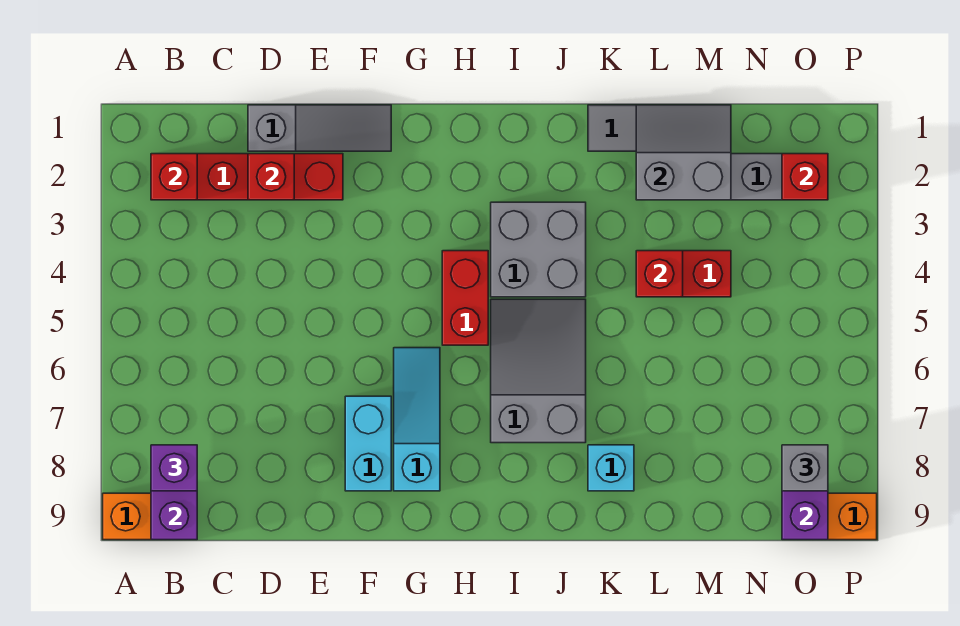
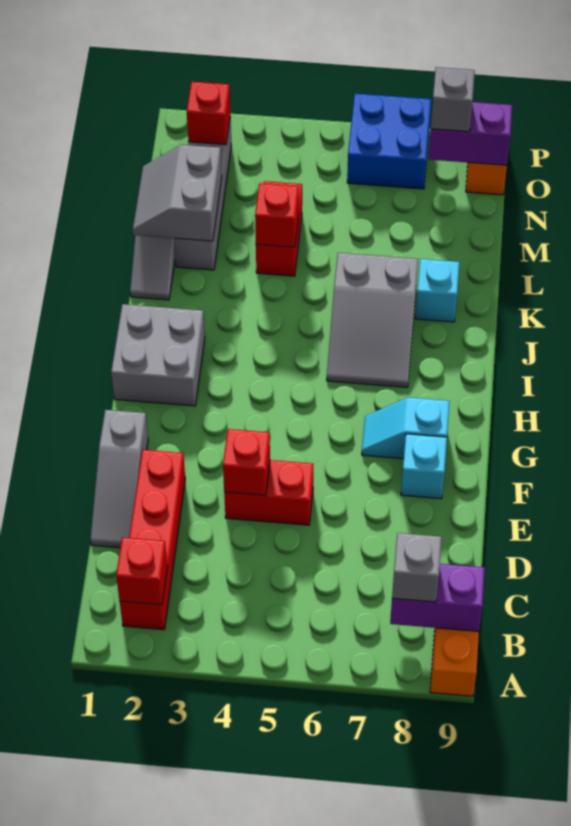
purple 1x1 brick [151,445,197,491] -> grey 1x1 brick [392,533,442,602]
grey 1x3 slope [248,105,391,151] -> grey 1x3 slope turned to [90,410,148,548]
red 1x1 brick [248,154,294,200] -> red 1x1 brick moved to [223,429,270,495]
cyan 1x2 brick [345,396,391,491] -> cyan 1x1 brick [401,434,447,499]
cyan 1x3 slope [394,348,440,491] -> cyan 1x2 slope [362,397,450,459]
red 1x2 brick [442,251,488,345] -> red 1x2 brick moved to [224,460,313,525]
grey 2x2 brick [491,202,586,297] -> grey 2x2 brick moved to [111,304,205,406]
grey 2x3 slope [491,299,586,443] -> grey 2x3 slope turned to [327,253,418,387]
none -> blue 2x2 brick [347,94,431,189]

